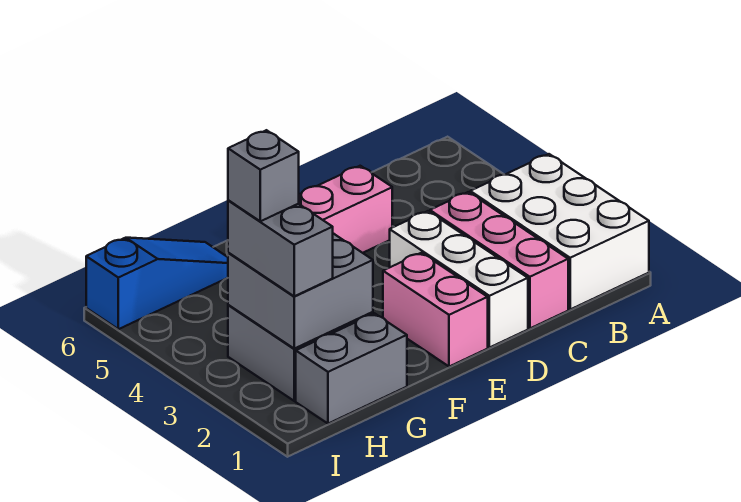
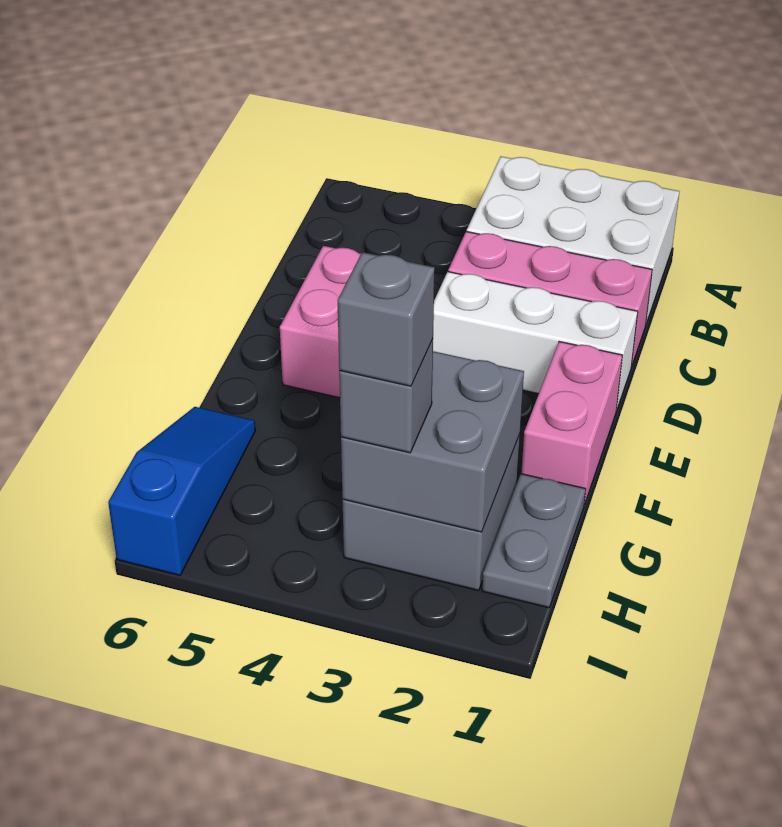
pink 1x2 brick [383,253,488,367] -> pink 1x2 brick turned to [521,342,622,504]
grey 1x2 brick [296,313,407,424] -> grey 1x2 plate [482,474,586,608]
grey 1x2 brick [228,200,333,296] -> grey 1x1 brick [339,339,433,453]

